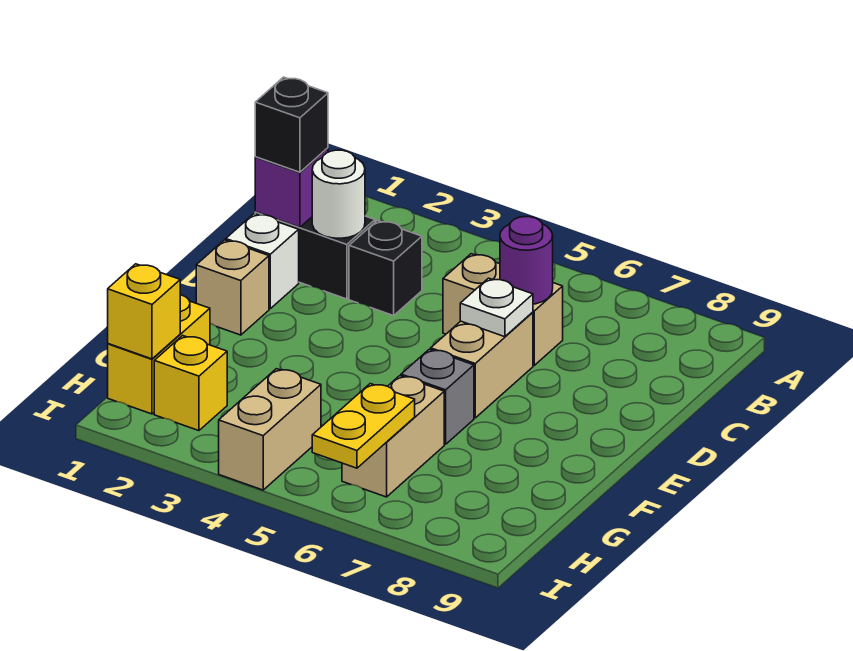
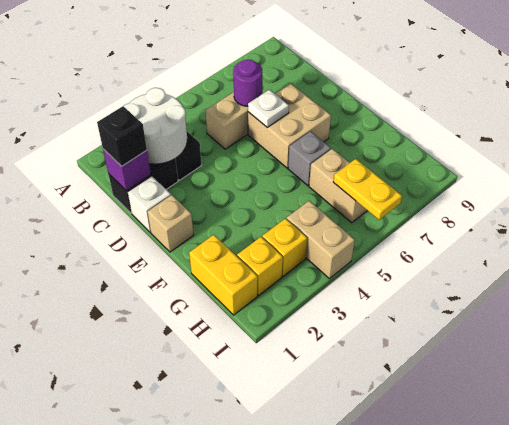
white 1x1 round brick [312,150,365,238] -> white 2x2 round brick [124,88,187,164]
tan 1x2 brick [431,312,533,418] -> tan 2x2 brick [248,84,331,168]
yellow 1x1 brick [108,264,180,359] -> yellow 1x1 brick moved to [262,218,307,276]

